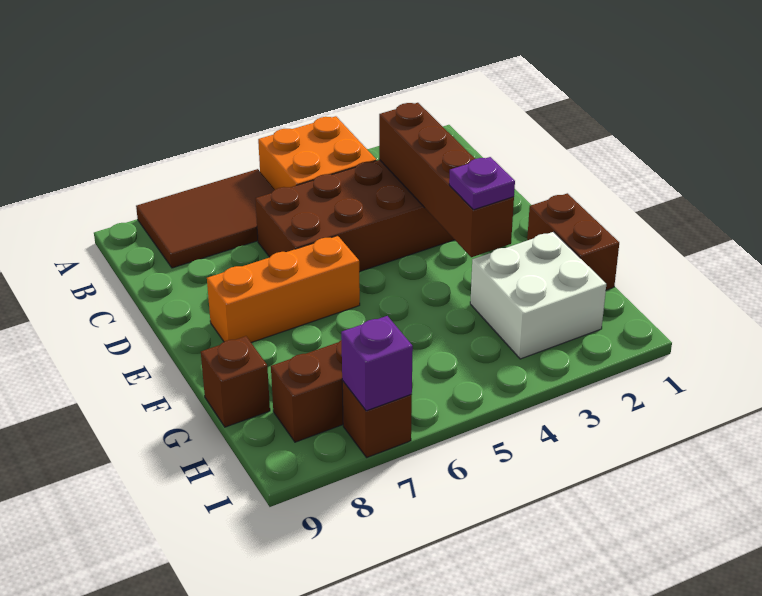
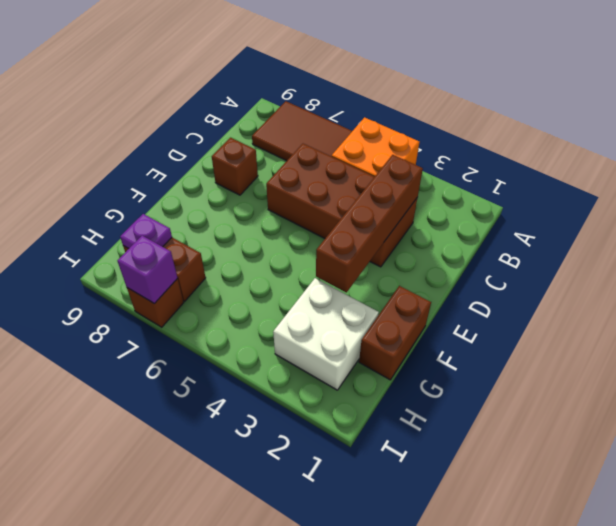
orange 1x3 brick [207,236,360,342] -> none
purple 1x1 plate [449,157,515,210] -> purple 1x1 plate moved to [120,214,172,249]
brown 1x1 brick [201,336,270,427] -> brown 1x1 brick moved to [212,138,258,195]

